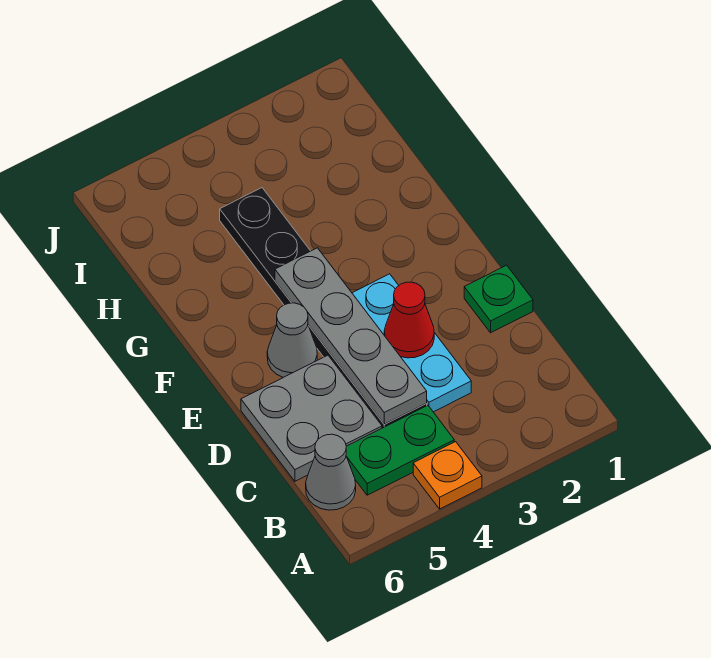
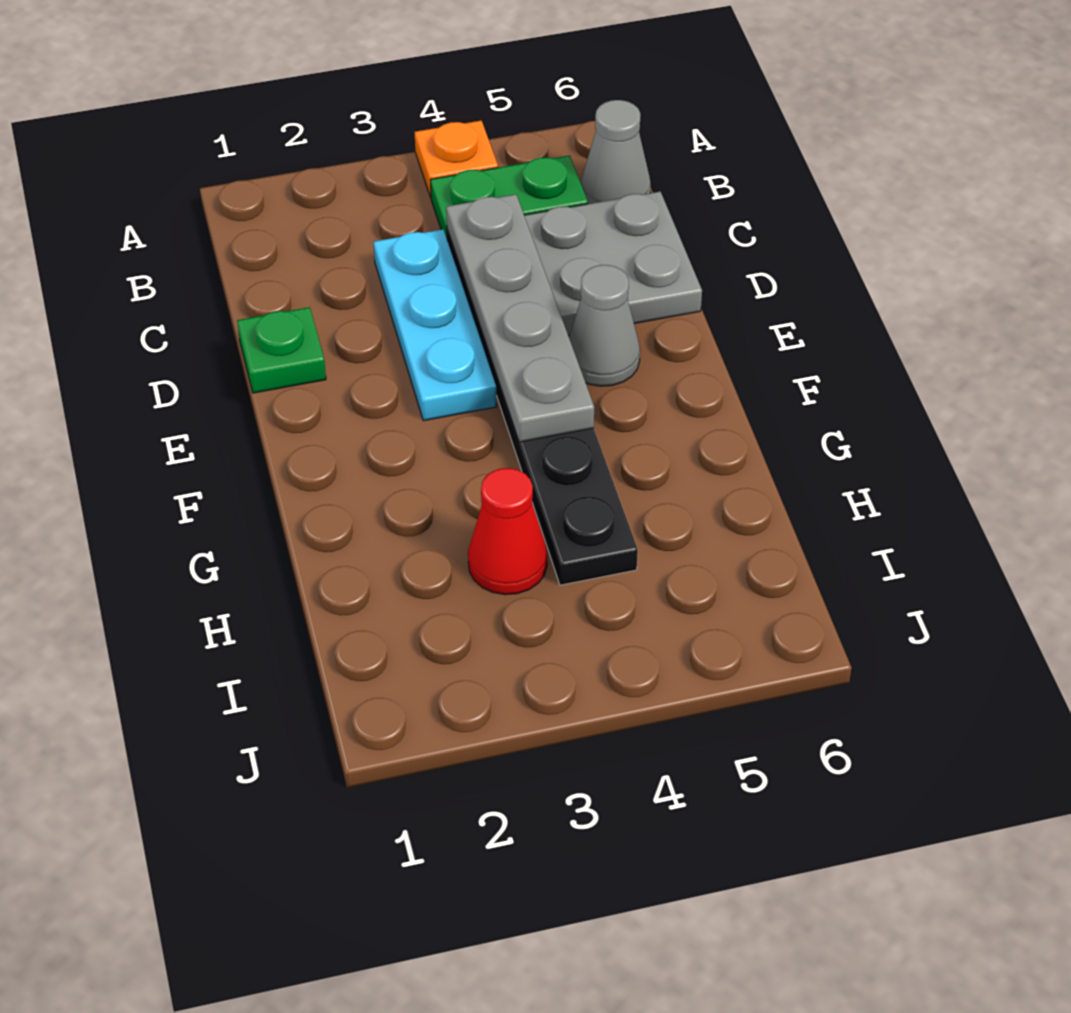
red 1x1 cone [384,282,434,358] -> red 1x1 cone moved to [468,468,547,595]

